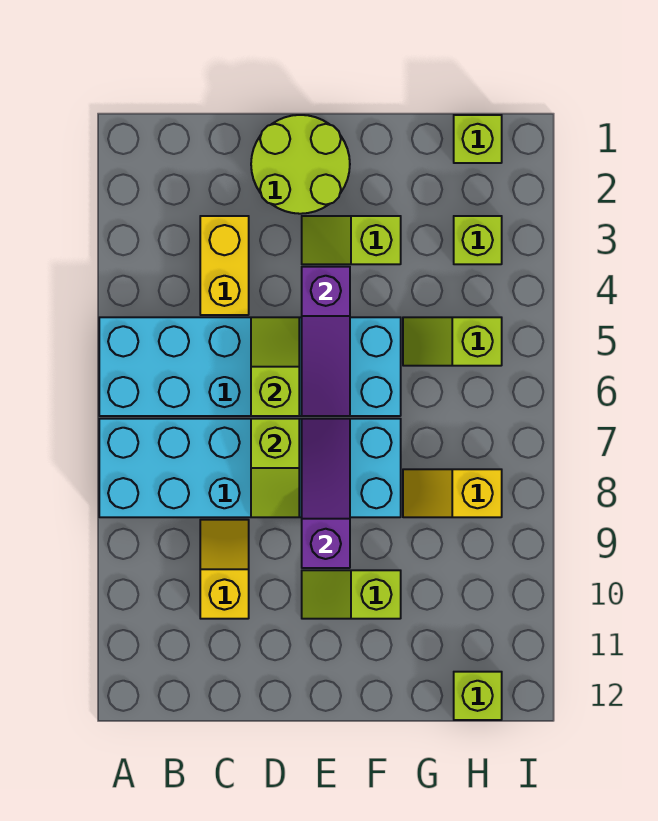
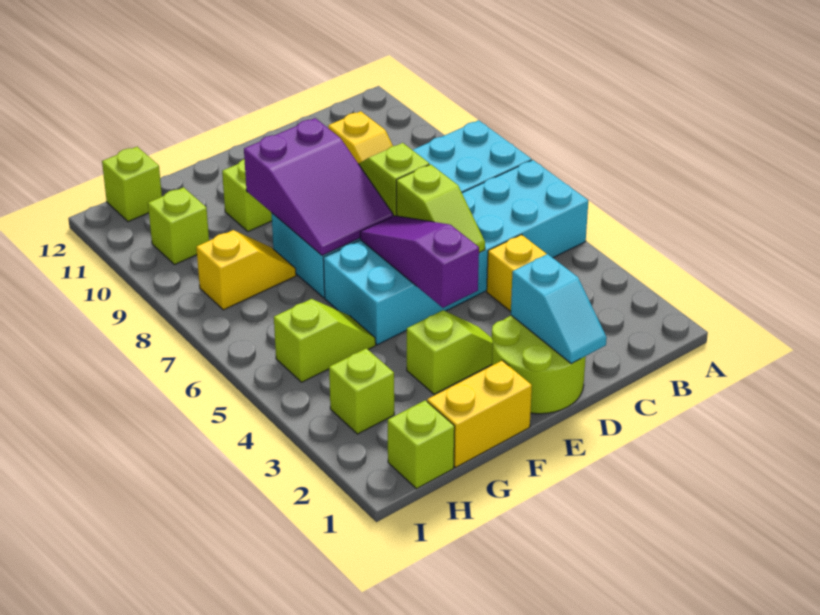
none -> cyan 1x2 slope [511,254,607,364]
purple 1x3 slope [302,419,350,568] -> purple 2x3 slope [244,118,393,255]
none -> yellow 1x2 brick [427,360,532,467]
none -> lime 1x1 brick [148,187,209,265]

